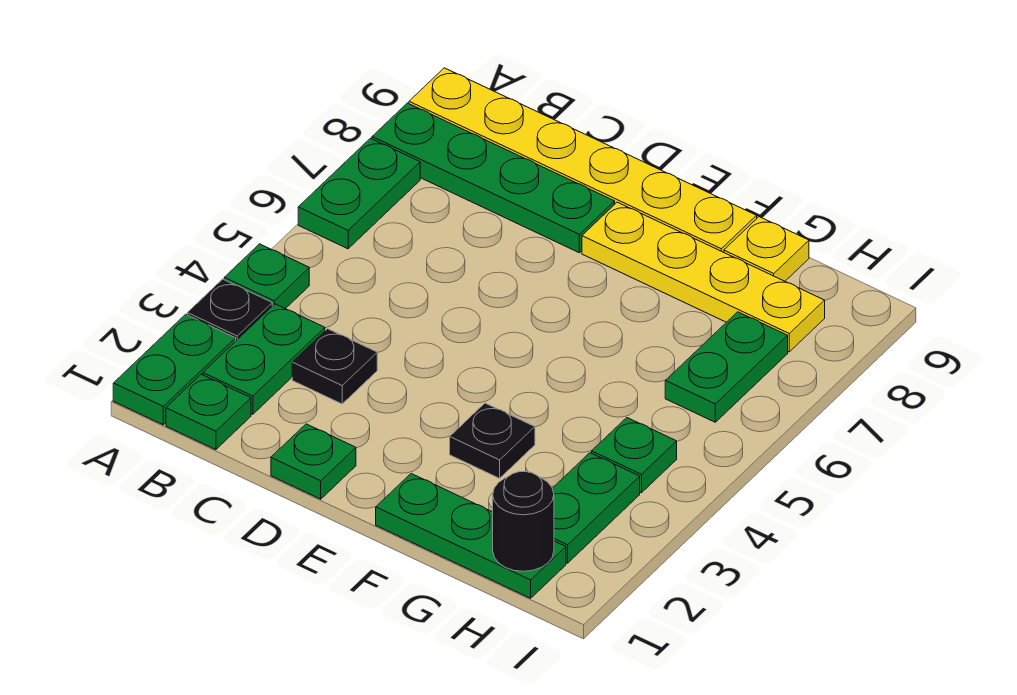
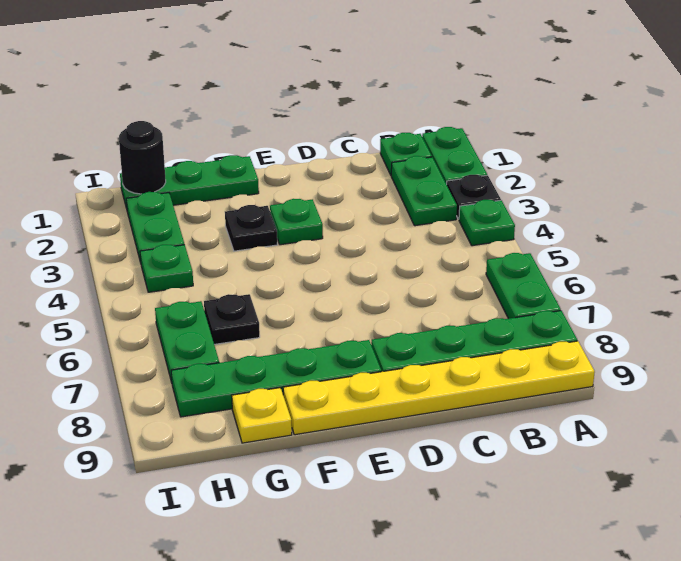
black 1x1 plate [292,329,377,404] -> black 1x1 plate moved to [204,294,260,344]
green 1x1 plate [271,424,356,499] -> green 1x1 plate moved to [270,199,323,245]
yellow 1x4 plate [582,202,825,352] -> green 1x4 plate [171,340,381,417]

